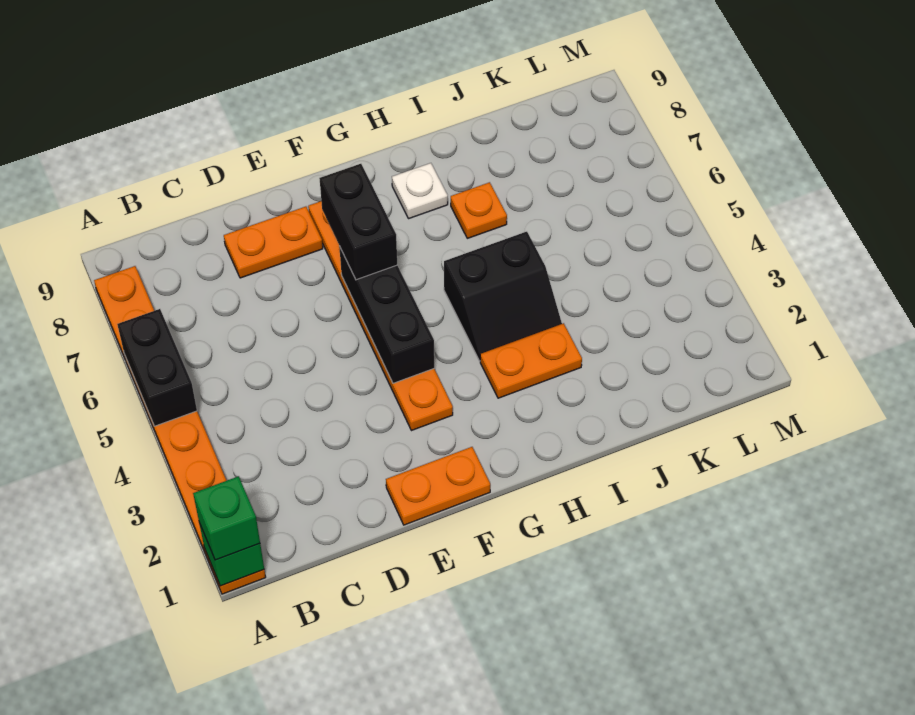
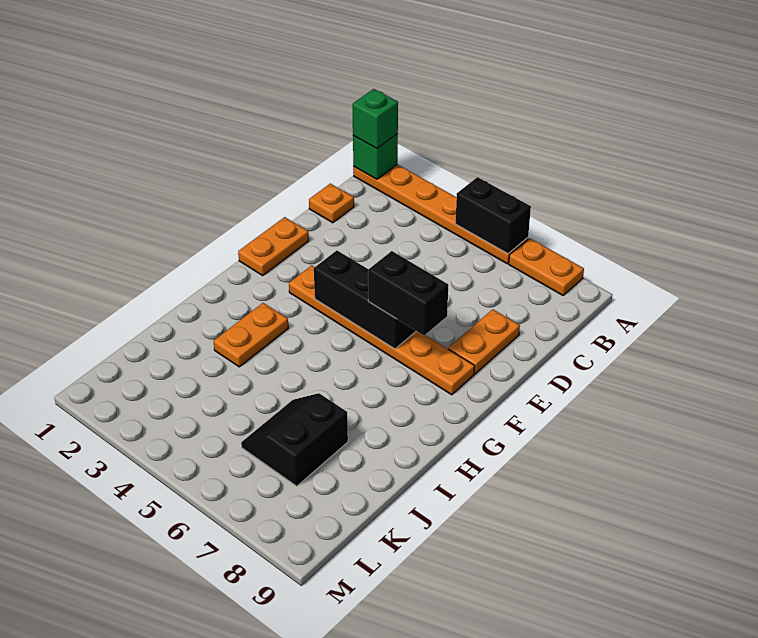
black 2x2 slope [444,232,562,361] -> black 2x2 slope moved to [241,393,348,486]
white 1x1 plate [392,163,448,219] -> none
orange 1x1 plate [451,182,507,238] -> orange 1x1 plate moved to [309,184,354,223]

